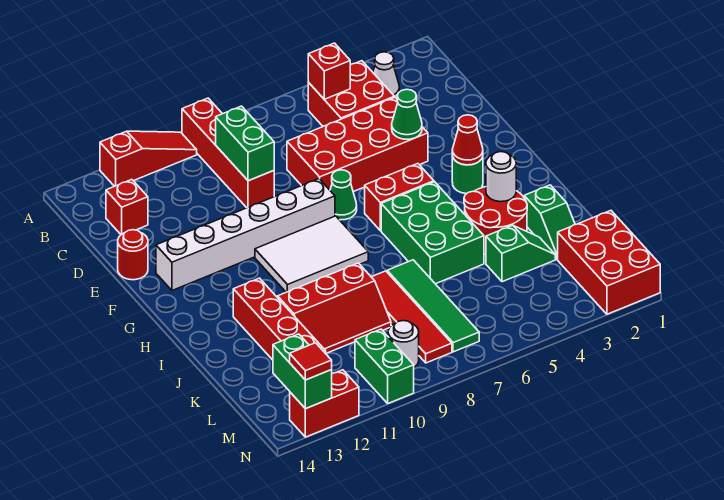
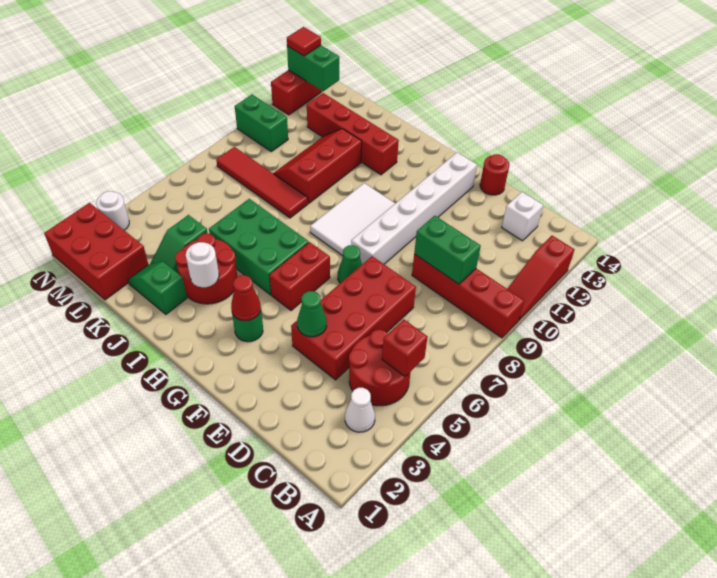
red 2x2 brick [308,61,395,126] -> red 2x2 round brick [349,330,411,406]
red 1x1 brick [106,180,148,234] -> white 1x1 brick [502,192,543,241]
green 1x4 tile [387,260,479,352] -> none
white 1x1 round brick [388,321,419,367] -> white 1x1 round brick moved to [96,191,129,230]

